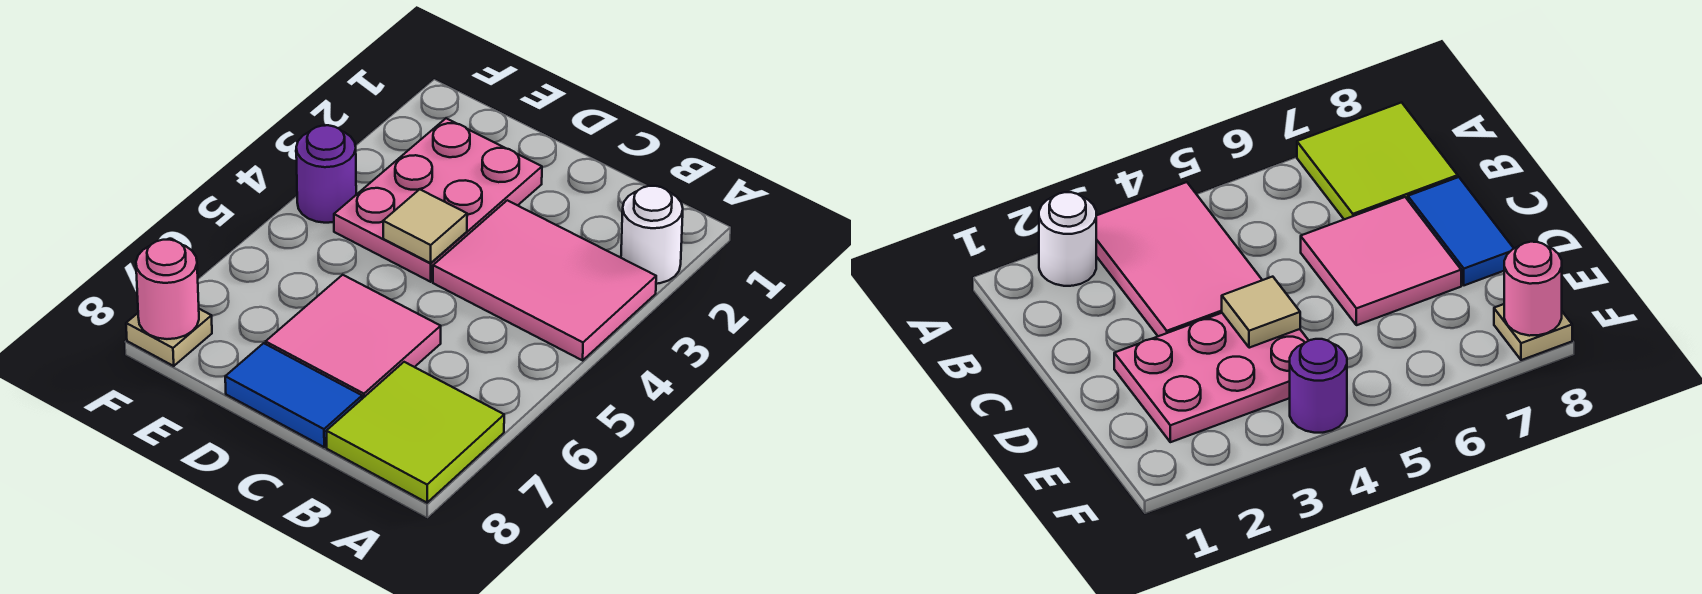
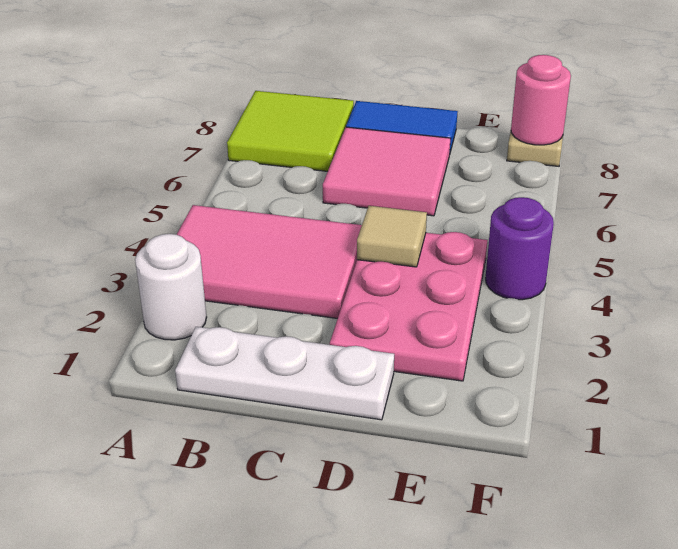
none -> white 1x3 plate [175,327,394,420]

